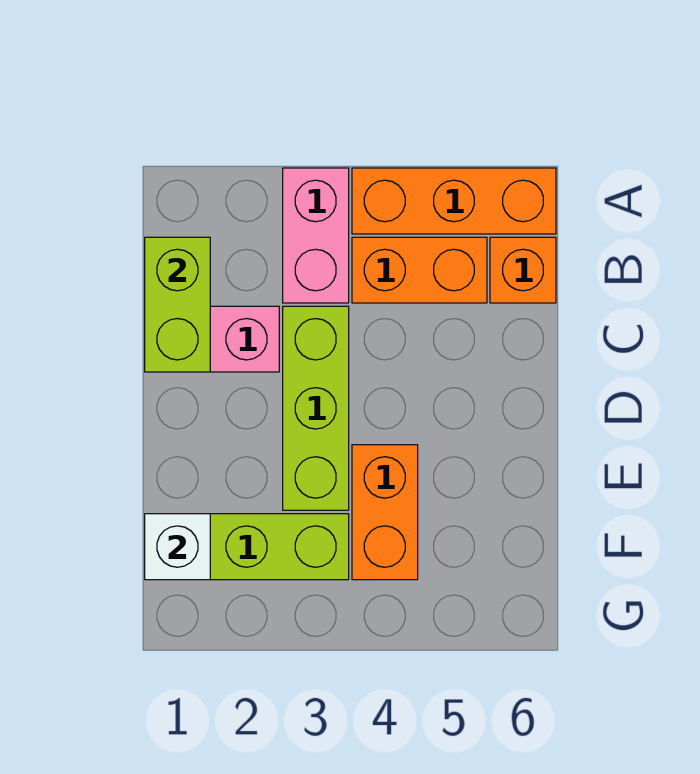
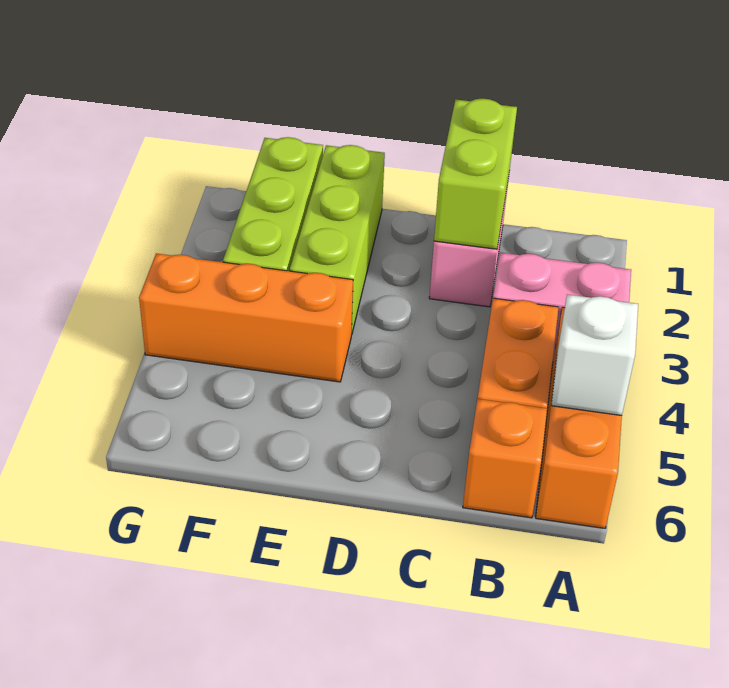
lime 1x2 brick [145,237,210,372] -> lime 1x2 brick turned to [434,99,517,249]
lime 1x3 brick [283,306,349,510] -> lime 1x3 brick turned to [290,145,385,333]
orange 1x2 brick [352,445,418,580] -> orange 1x3 brick [139,253,353,382]
white 1x1 brick [145,514,210,580] -> white 1x1 brick moved to [551,294,638,416]

